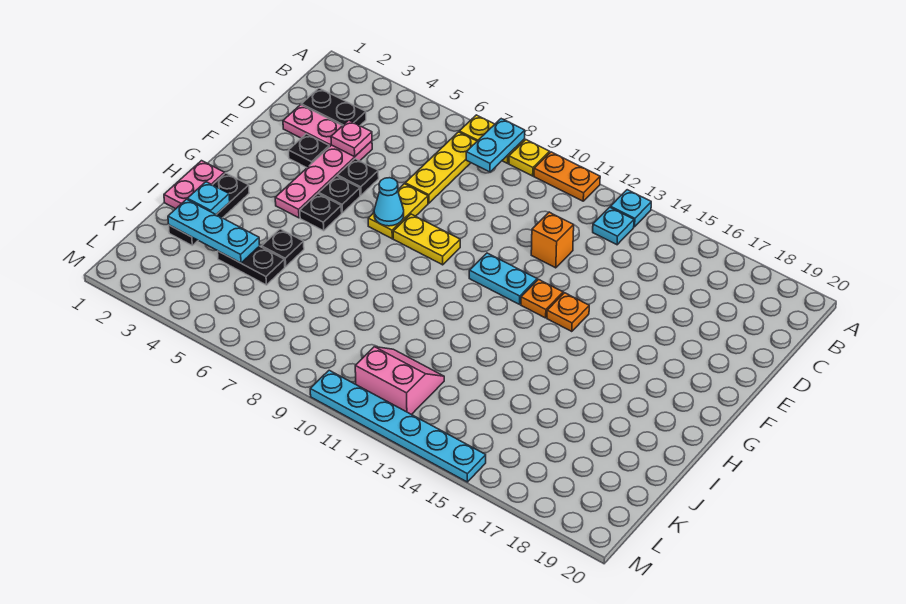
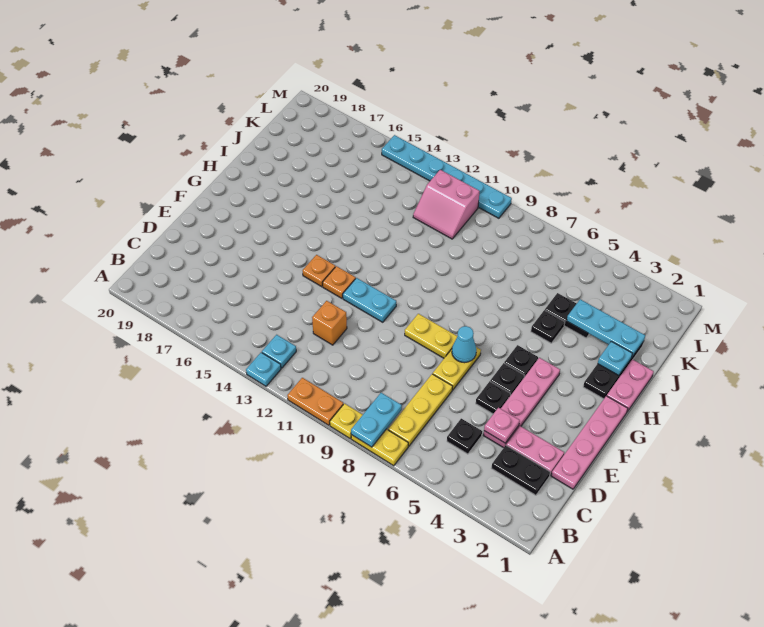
none -> pink 1x4 plate [551,396,628,489]
black 1x1 plate [289,134,329,168] -> black 1x1 plate moved to [447,419,482,454]

